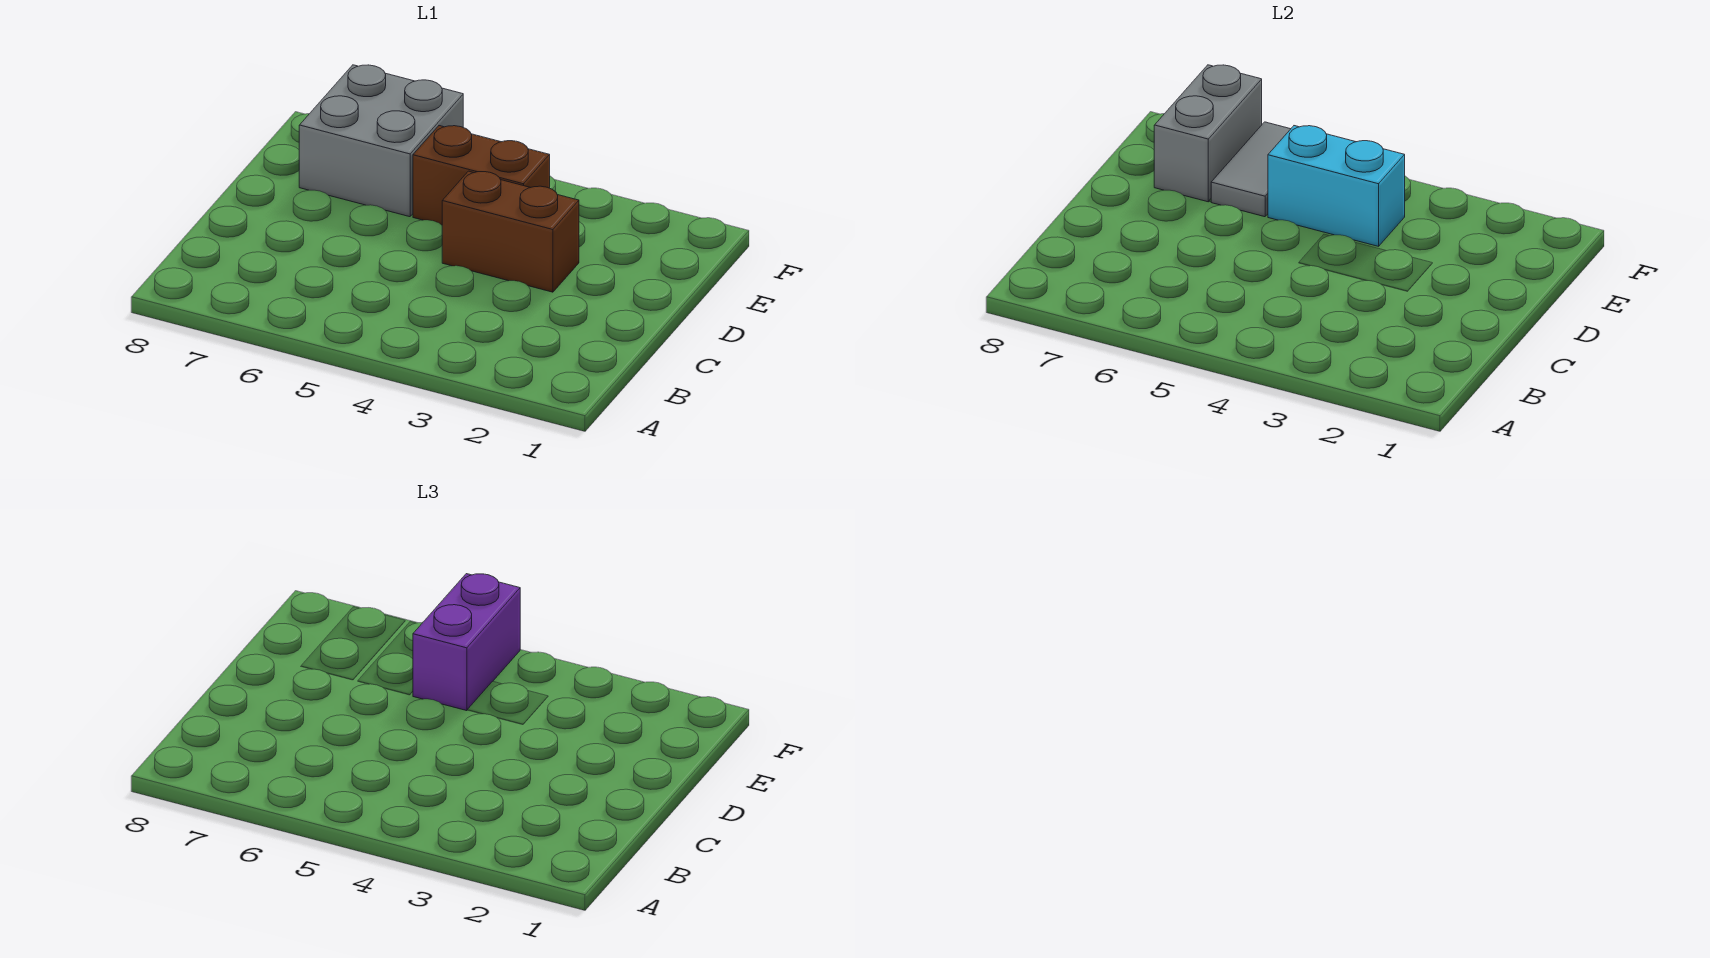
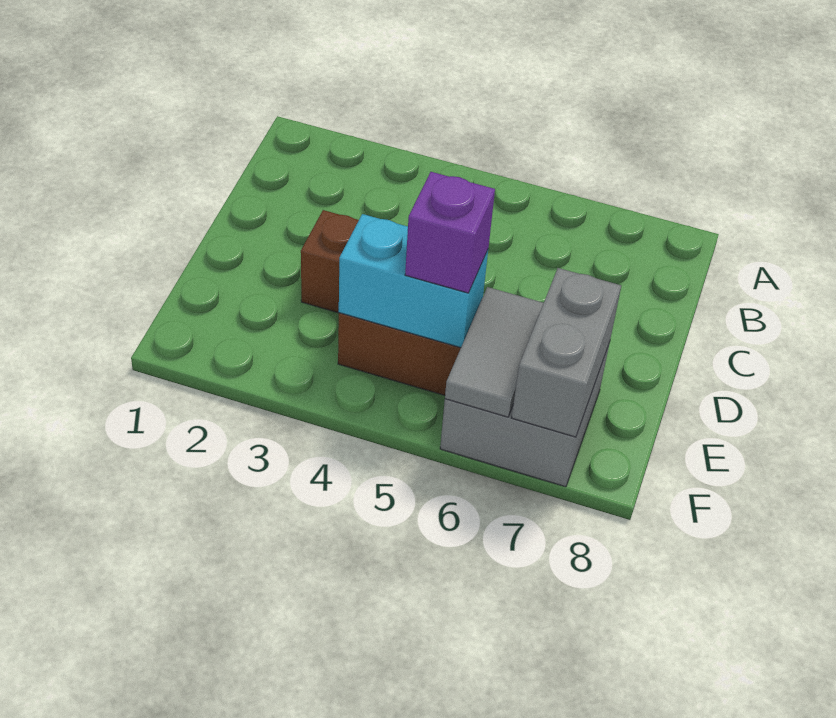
purple 1x2 brick [413,574,520,711] -> purple 1x1 brick [405,172,495,293]

